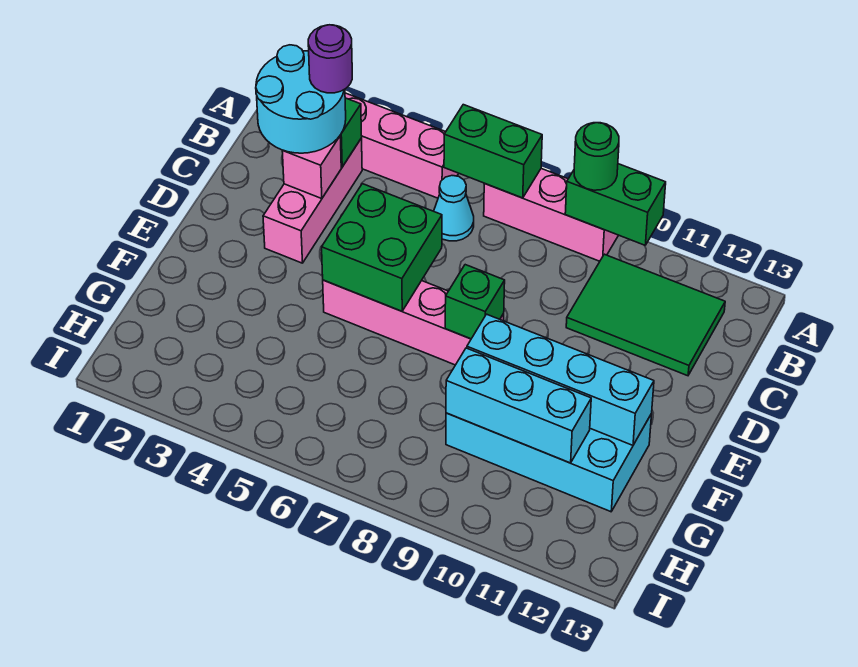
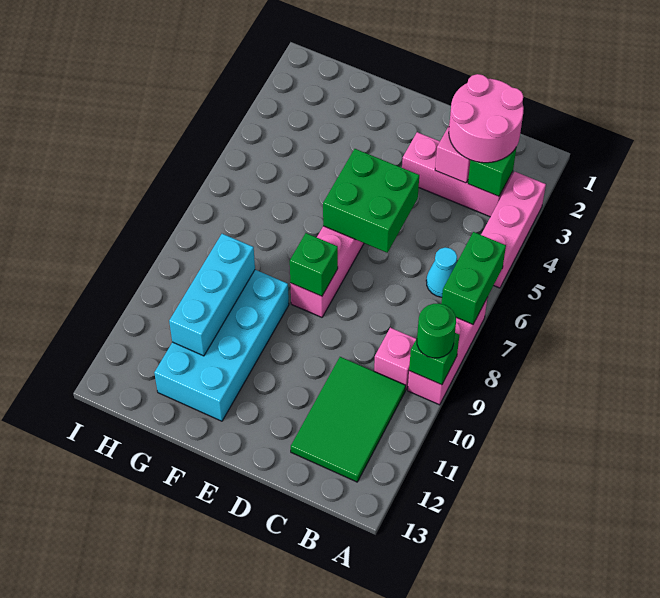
green 1x2 brick [565,164,666,245] -> green 1x1 brick [409,333,459,385]
cyan 2x2 round brick [256,45,346,153] -> pink 2x2 round brick [449,74,524,163]
purple 1x1 round brick [308,25,352,93] -> none
none -> pink 1x1 brick [374,328,416,390]
cyan 1x4 brick [467,314,654,445] -> none

